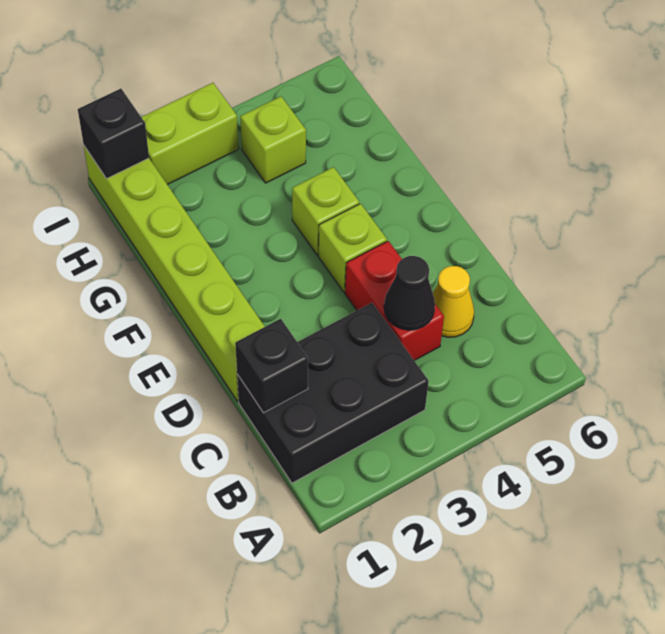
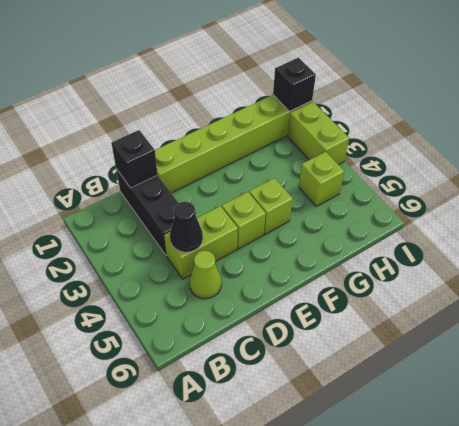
black 2x3 brick [237,303,429,483] -> black 1x3 brick [116,169,178,255]
red 1x2 brick [345,241,444,361] -> lime 1x2 brick [164,206,238,279]
yellow 1x1 cone [433,266,474,337] -> lime 1x1 cone [189,251,222,299]

